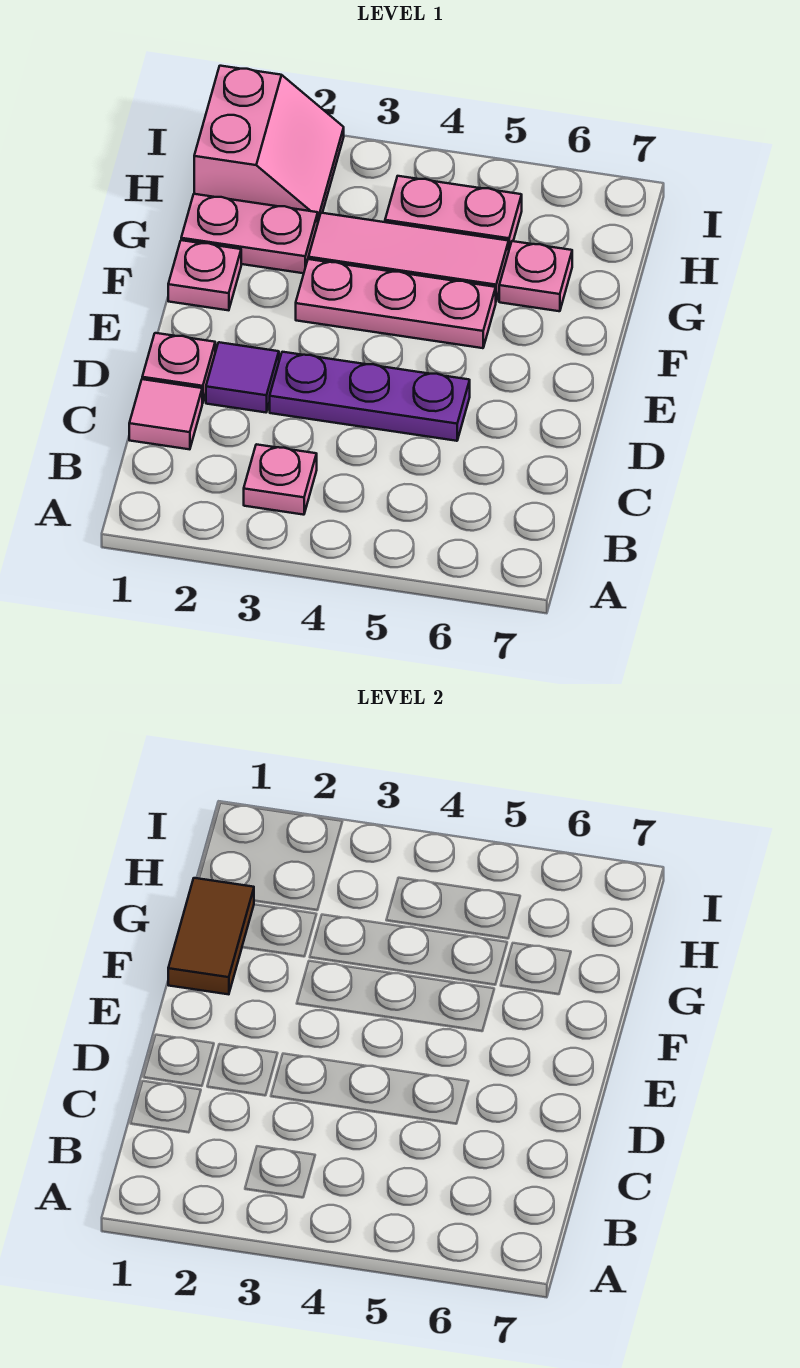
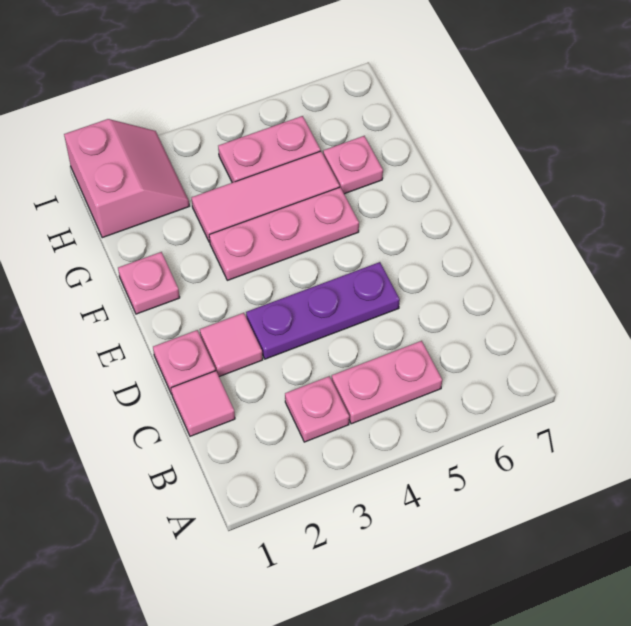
purple 1x1 tile [206,342,279,412] -> pink 1x1 tile [200,313,263,377]
brown 1x2 tile [168,878,254,994] -> none
pink 1x2 plate [181,194,318,273] -> pink 1x2 plate moved to [332,341,442,424]

